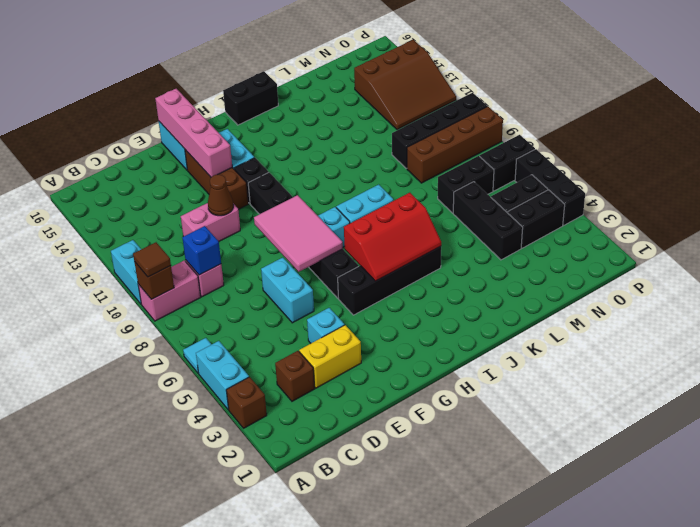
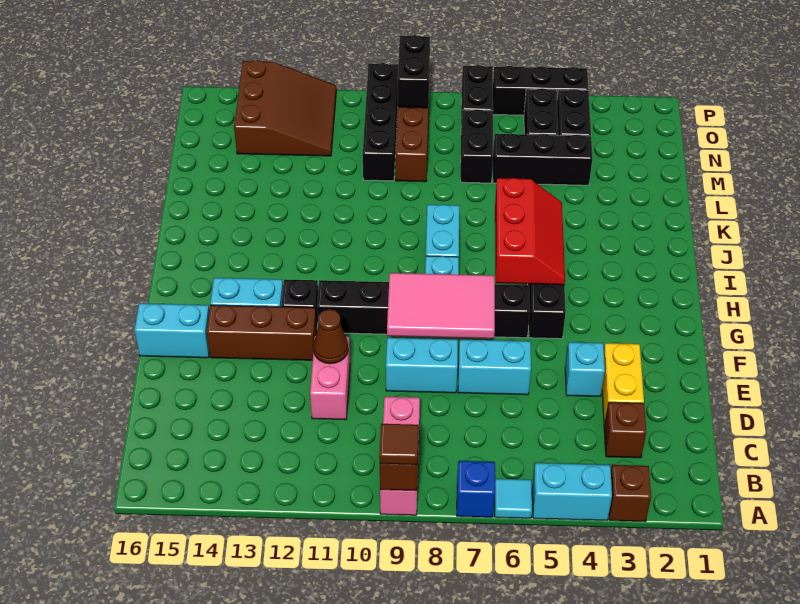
cyan 1x2 brick [111,240,141,304] -> cyan 1x2 brick moved to [386,338,458,393]
blue 1x1 brick [182,226,221,275] -> blue 1x1 brick moved to [457,461,495,517]
pink 1x4 brick [155,89,232,177] -> none
black 1x2 brick [223,71,278,125] -> black 1x2 brick moved to [398,35,430,108]

